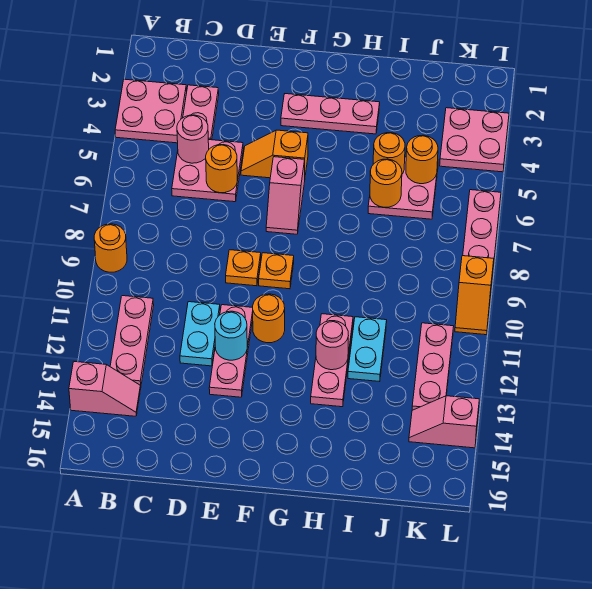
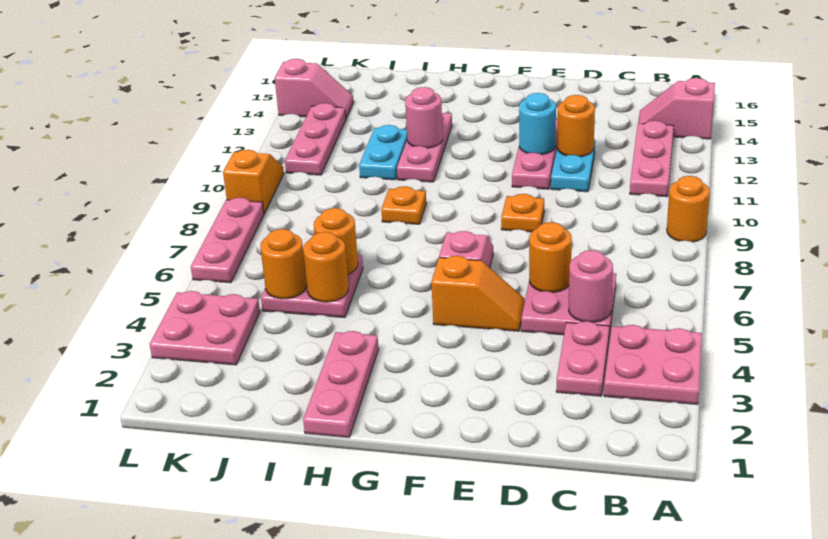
pink 1x3 plate [281,94,380,134] -> pink 1x3 plate turned to [303,331,379,437]
orange 1x1 plate [259,253,294,289] -> orange 1x1 plate moved to [381,186,426,224]
orange 1x1 round brick [253,294,285,343] -> orange 1x1 round brick moved to [557,95,595,157]

